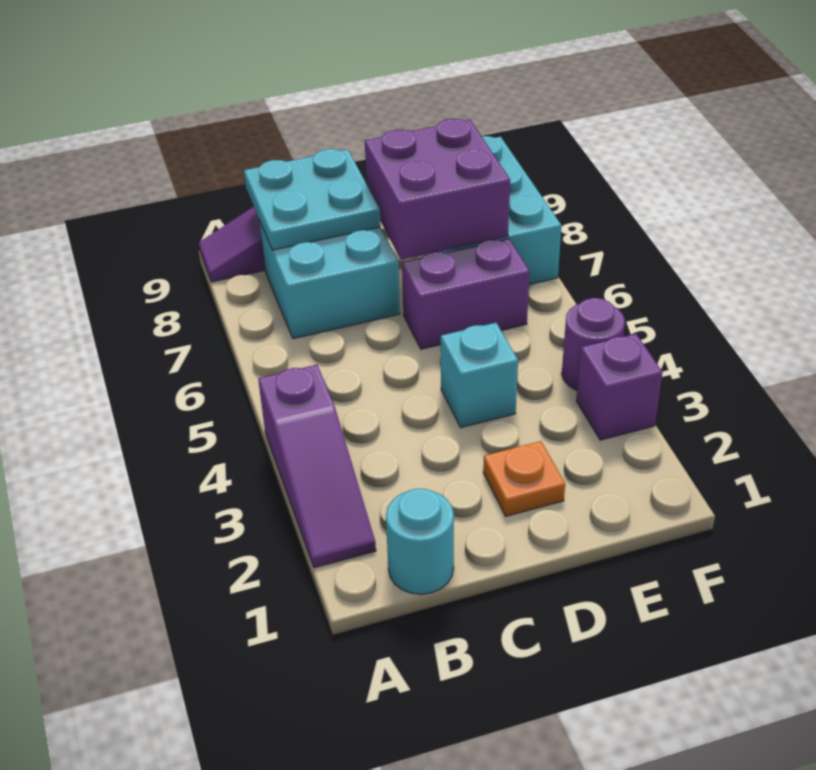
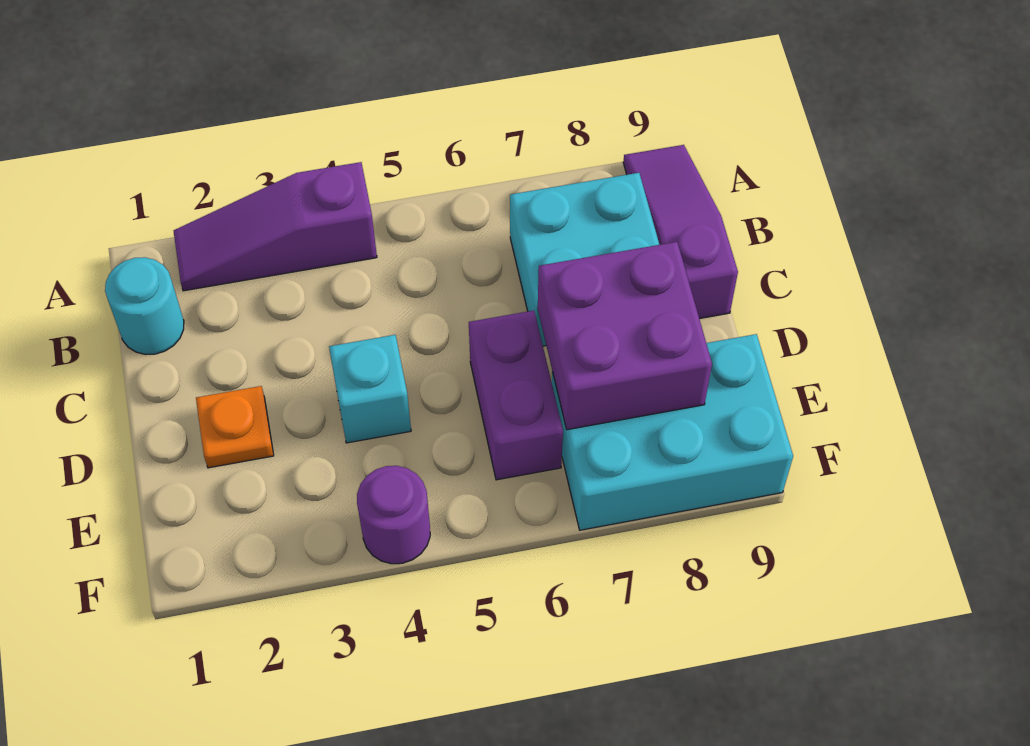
cyan 2x2 plate [244,149,381,250] -> none
purple 1x1 brick [576,334,663,440] -> none

